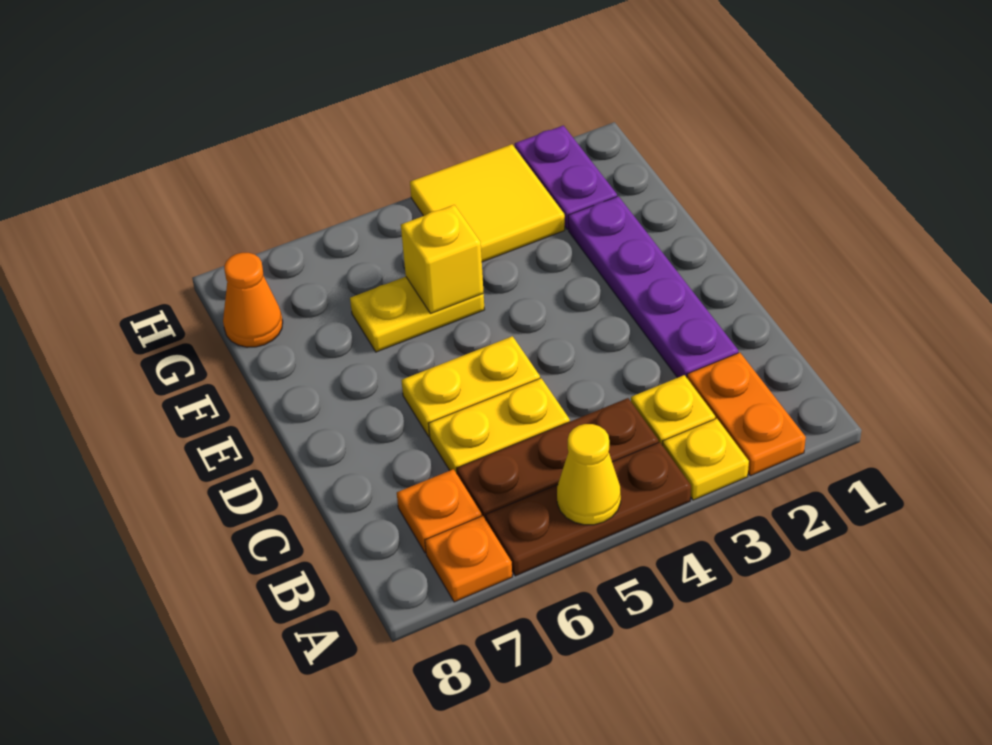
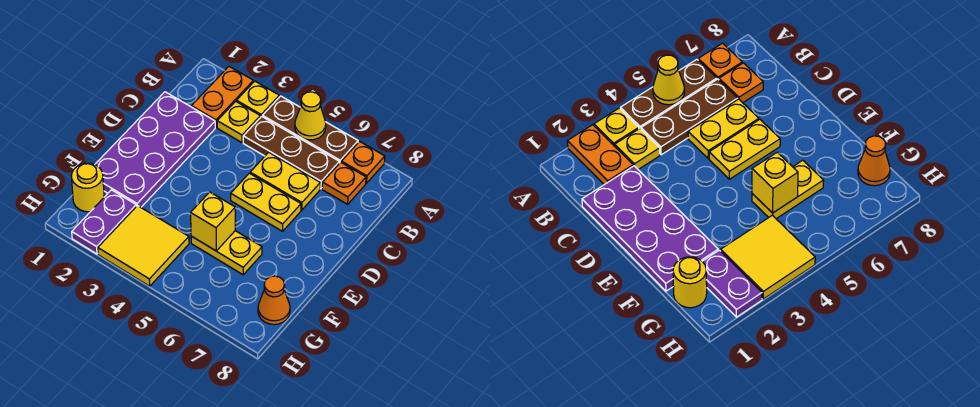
purple 1x4 plate [568,196,738,378] -> purple 2x4 plate [95,92,215,207]
none -> yellow 1x1 round brick [71,163,104,212]

